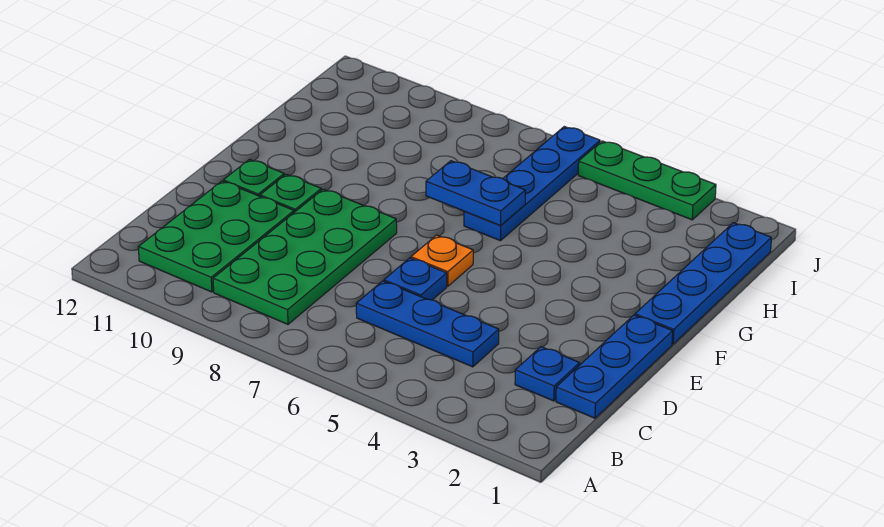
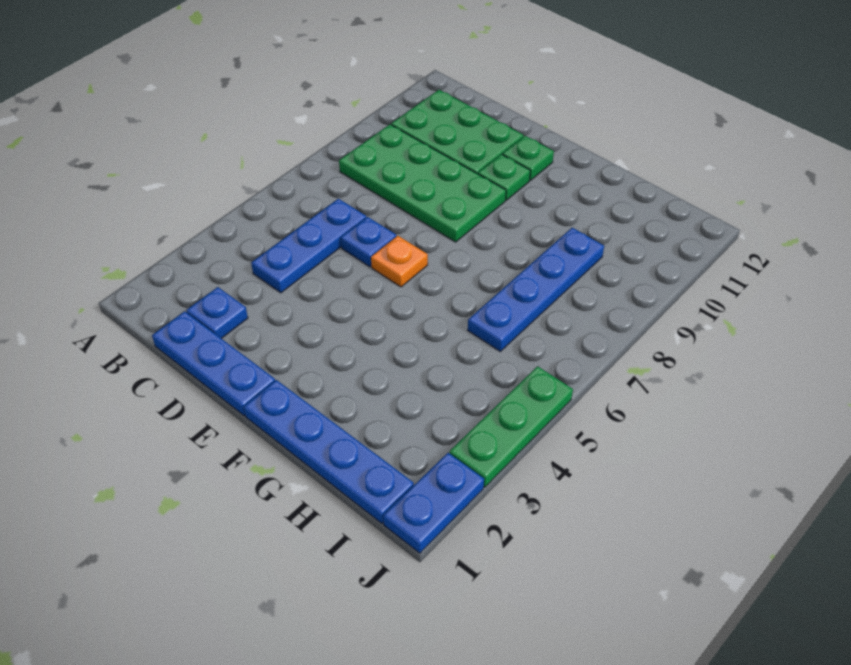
blue 1x4 plate [464,127,600,241] -> blue 1x4 plate turned to [468,228,604,351]
blue 1x2 plate [426,161,525,226] -> blue 1x2 plate moved to [383,453,484,553]

